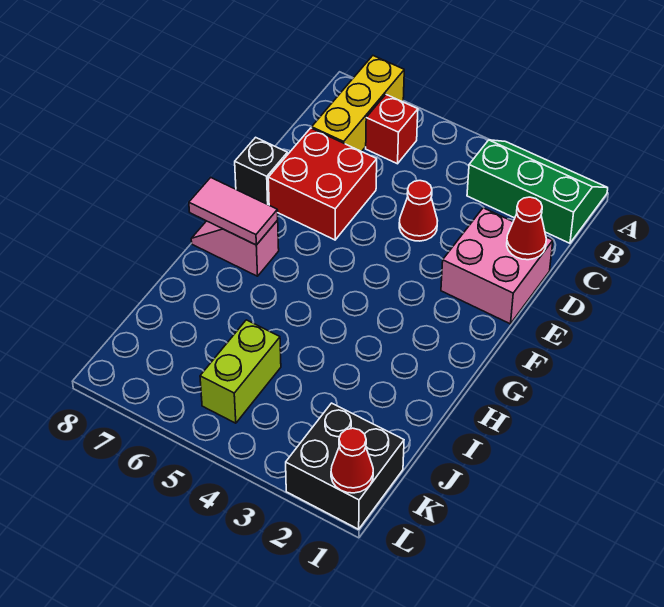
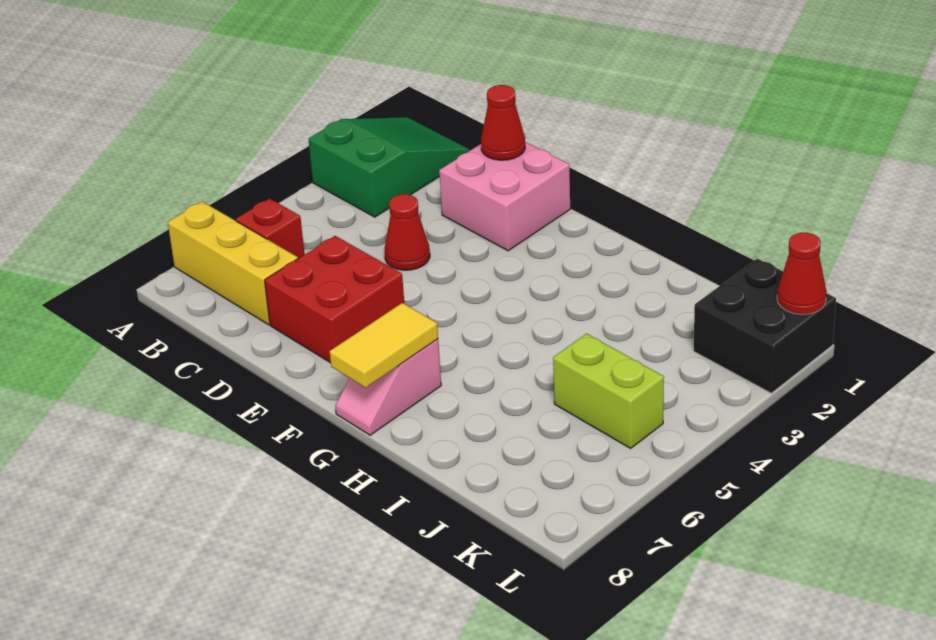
green 2x3 slope [467,140,608,243] -> green 2x3 slope turned to [308,117,470,217]
black 1x1 brick [235,137,288,205] -> none
pink 1x2 tile [189,178,278,245] -> yellow 1x2 tile [330,303,438,388]

